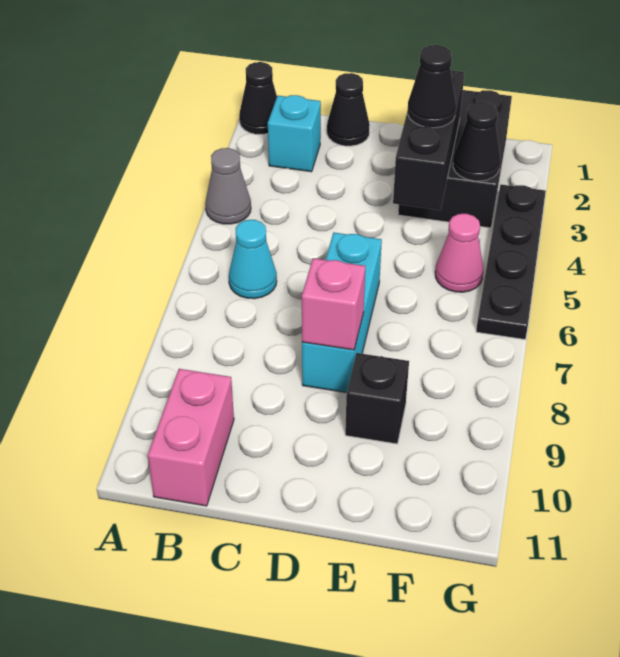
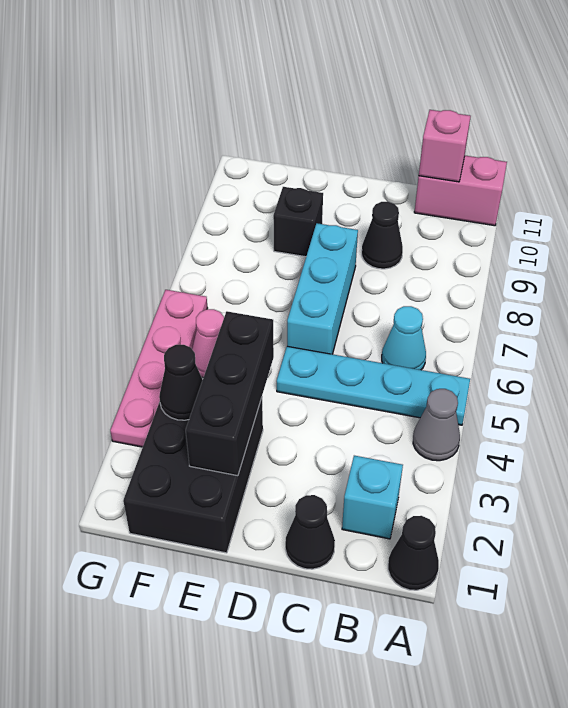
none -> cyan 1x4 plate [277,346,470,425]
pink 1x2 brick [148,369,234,506] -> pink 1x2 brick turned to [414,156,507,226]
pink 1x1 brick [302,258,365,350] -> pink 1x1 brick moved to [419,110,471,182]
black 1x1 cone [408,45,456,128] -> black 1x1 cone moved to [362,202,403,269]
black 1x4 plate [476,185,546,339] -> pink 1x4 plate [110,290,207,447]

